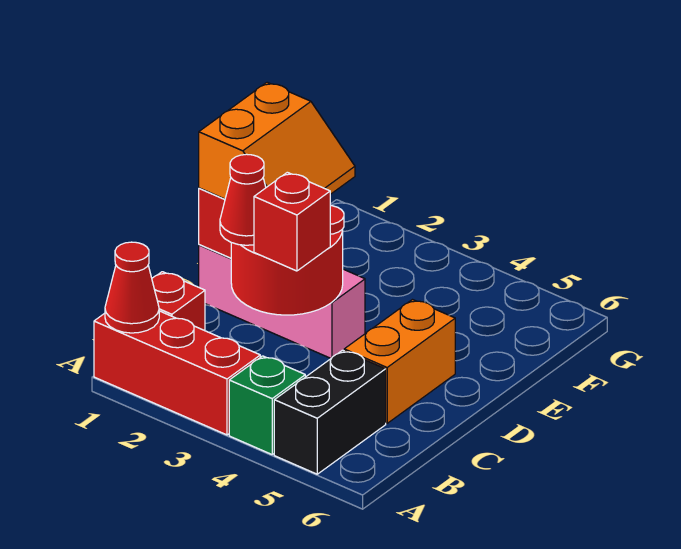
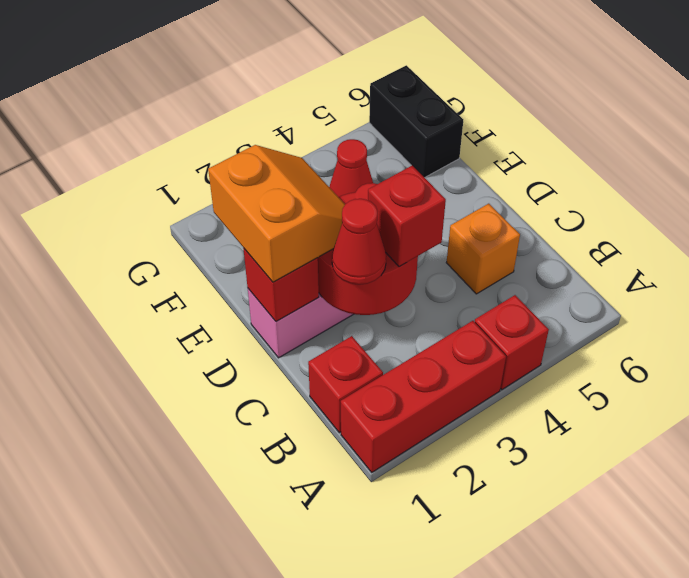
red 1x1 cone [105,242,159,333] -> red 1x1 cone moved to [330,139,373,197]
green 1x1 brick [229,356,305,454] -> red 1x1 brick [475,295,549,390]
black 1x2 brick [274,350,386,474] -> black 1x2 brick moved to [369,65,463,178]
orange 1x2 brick [344,300,455,423] -> orange 1x1 brick [446,204,520,294]

